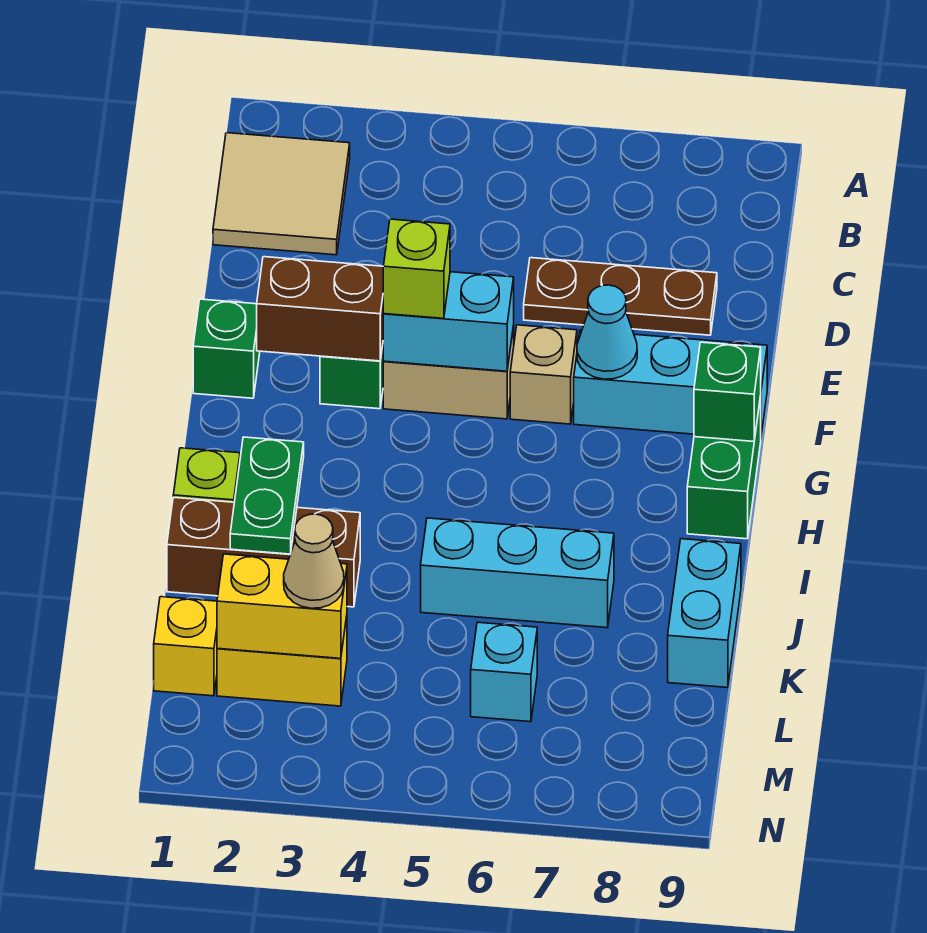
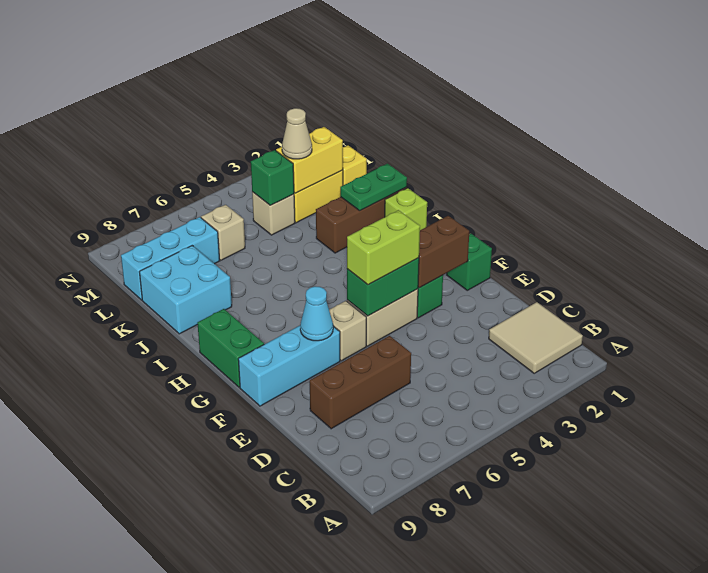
brown 1x3 plate [524,258,717,335] -> brown 1x3 brick [310,336,411,429]
cyan 1x2 brick [383,272,514,371] -> green 1x2 brick [347,258,419,316]
lime 1x1 brick [383,219,450,318] -> lime 1x2 brick [347,210,420,285]
green 1x1 brick [694,342,761,441] -> green 1x1 brick moved to [251,150,294,205]
green 1x2 plate [230,437,304,554] -> green 1x2 plate turned to [340,164,407,211]
cyan 1x3 brick [421,518,614,628] -> cyan 1x3 brick moved to [121,217,220,300]
cyan 1x2 brick [668,539,741,688] -> cyan 2x2 brick [140,246,232,334]
none -> tan 1x1 brick [252,192,295,235]
cyan 1x1 brick [471,622,537,722] -> tan 1x1 brick [201,205,245,260]

